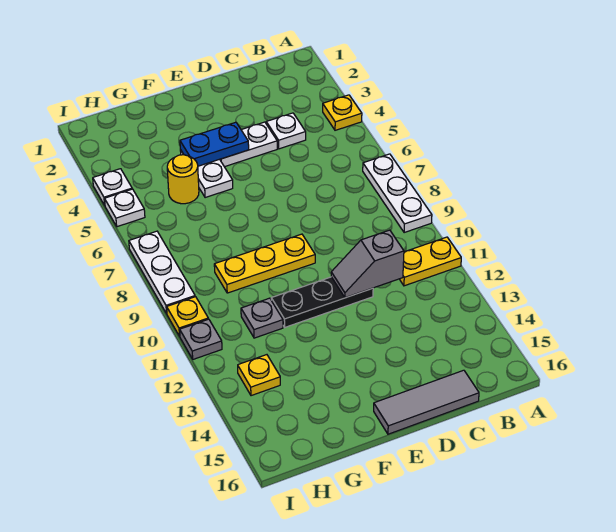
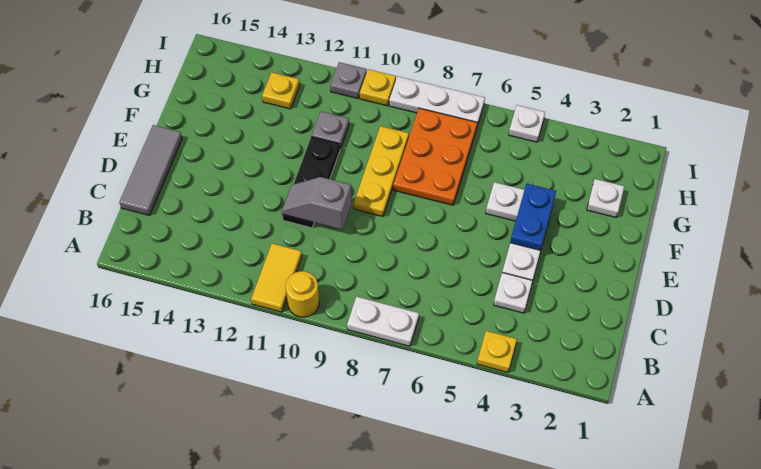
white 1x3 plate [363,154,432,233] -> white 1x2 plate [347,297,419,346]
yellow 1x2 plate [400,237,461,286] -> yellow 1x2 tile [251,244,302,312]
grey 1x2 slope [331,230,404,298] -> grey 1x2 slope turned to [282,177,352,230]
none -> orange 2x3 plate [393,108,477,205]
yellow 1x1 round brick [167,155,199,204] -> yellow 1x1 round brick moved to [285,271,319,317]
white 1x1 plate [93,169,132,205] -> white 1x1 plate moved to [587,179,624,217]

